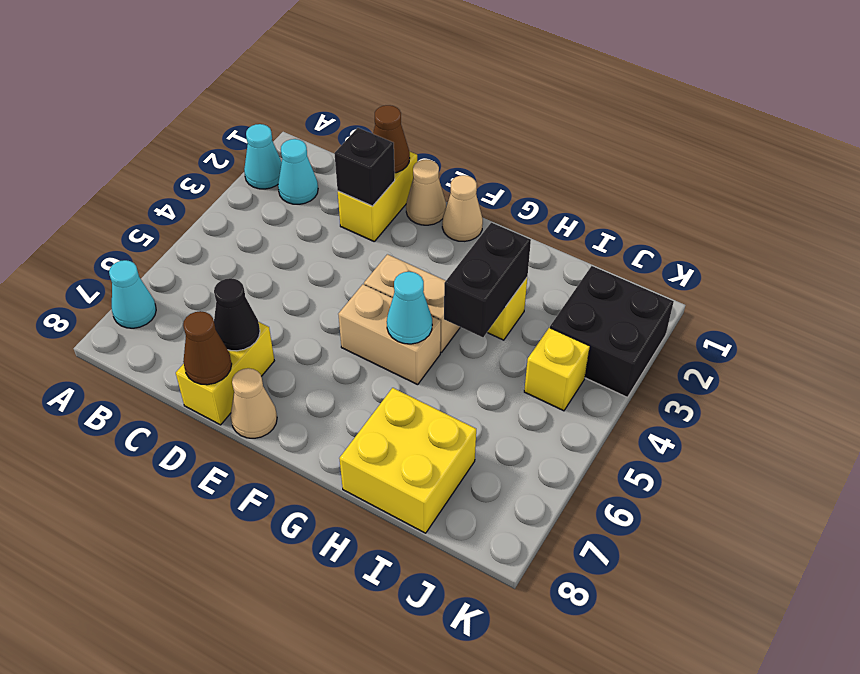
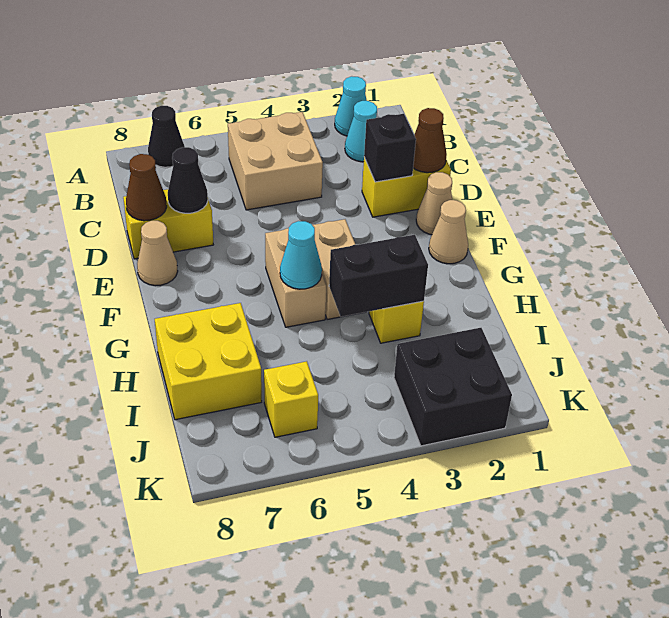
cyan 1x1 cone [109,260,156,328] -> black 1x1 cone [148,106,185,167]
none -> tan 2x2 brick [228,112,323,210]
yellow 1x1 brick [524,328,590,411] -> yellow 1x1 brick moved to [264,361,318,437]

